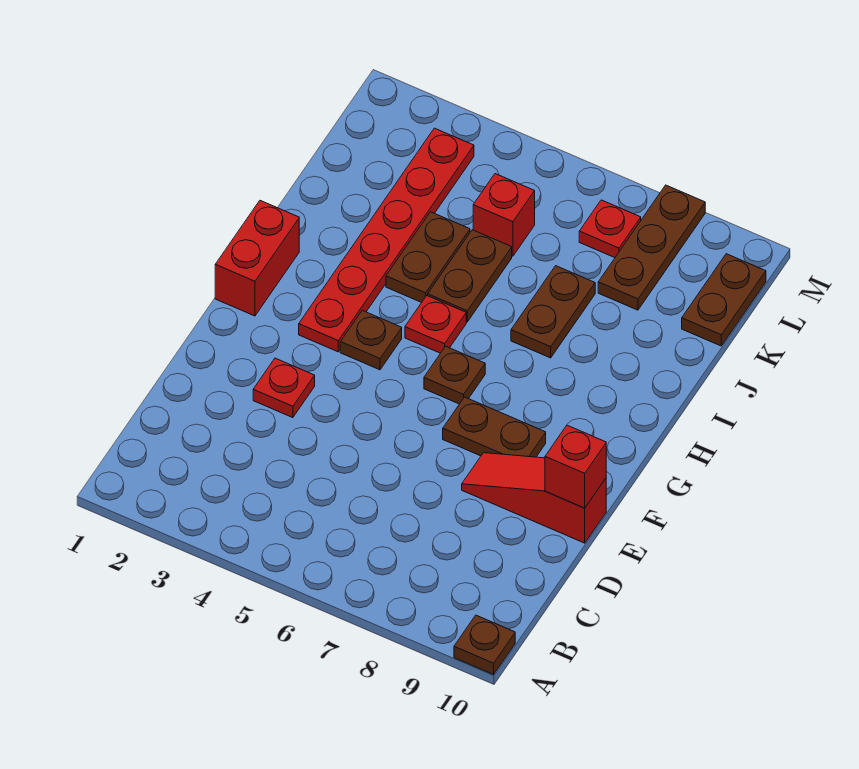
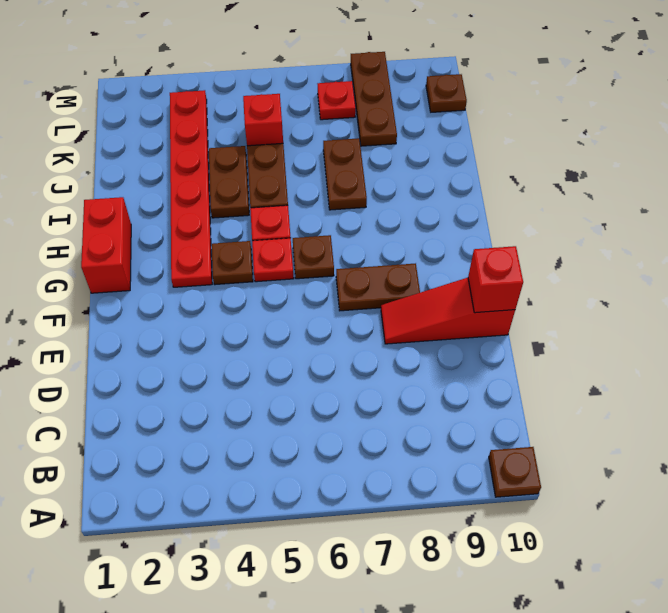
red 1x1 plate [253,358,315,418] -> red 1x1 plate moved to [252,238,294,282]
brown 1x2 plate [682,254,766,346] -> brown 1x1 plate [426,74,467,112]

